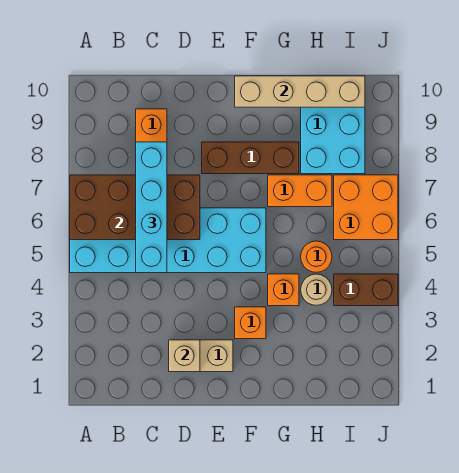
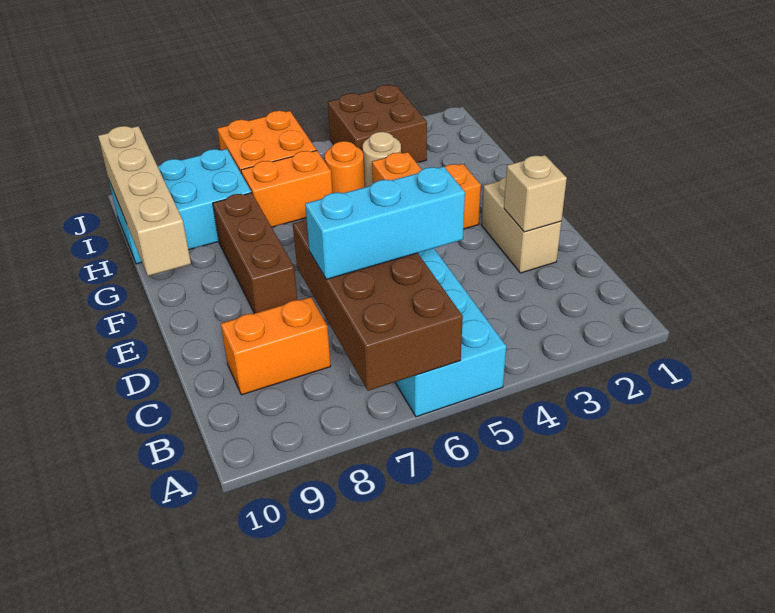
cyan 1x4 brick [136,142,167,273] -> cyan 1x3 brick [305,166,465,279]
orange 1x2 brick [268,175,332,207] -> orange 1x2 brick turned to [241,150,332,227]
brown 1x2 brick [334,274,398,306] -> brown 2x2 brick [328,85,427,163]

